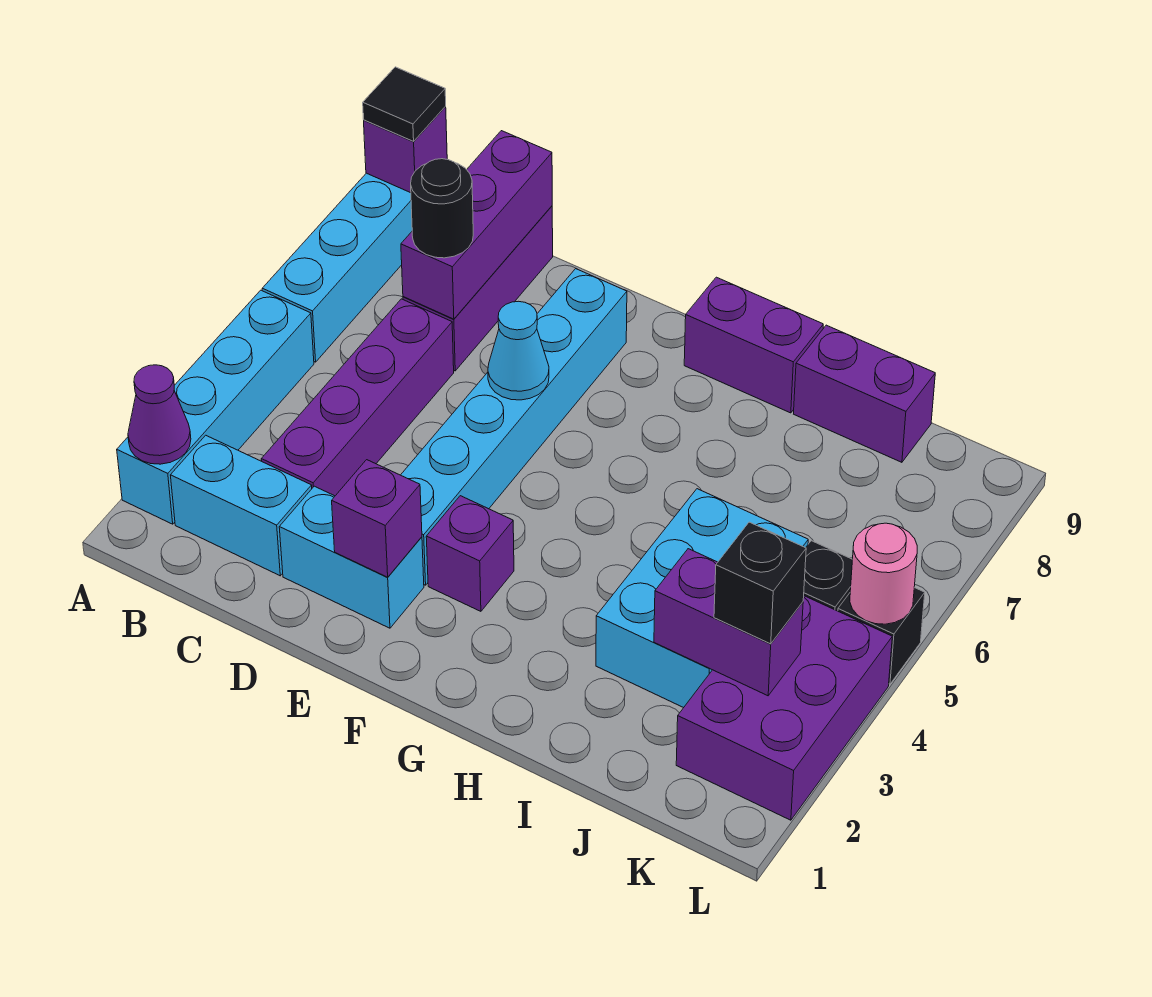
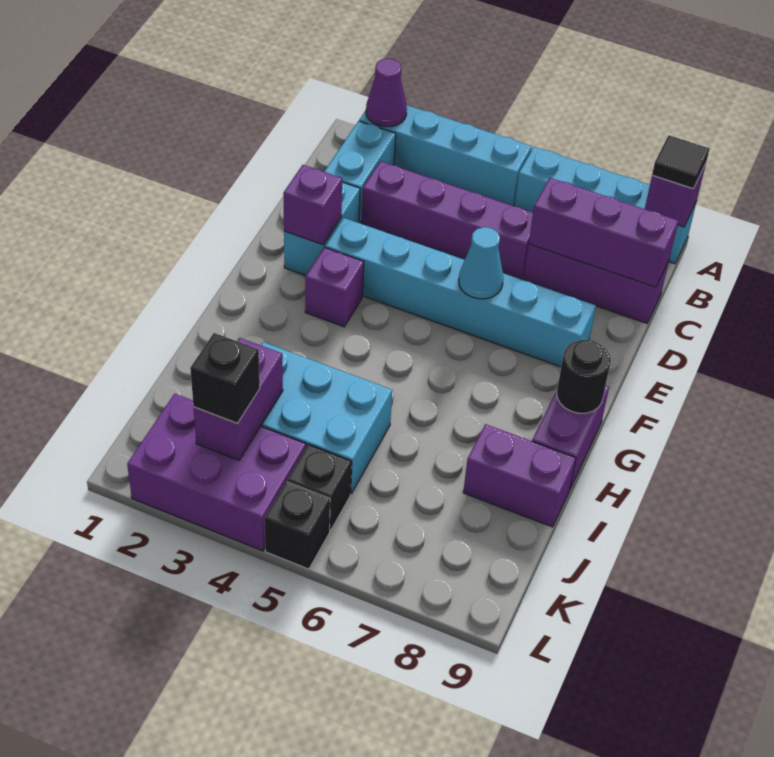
black 1x1 round brick [411,159,473,258] -> black 1x1 round brick moved to [557,340,611,413]
purple 1x2 brick [794,325,935,462] -> purple 1x2 brick turned to [463,424,576,527]
pink 1x1 round brick [850,523,917,624] -> none

